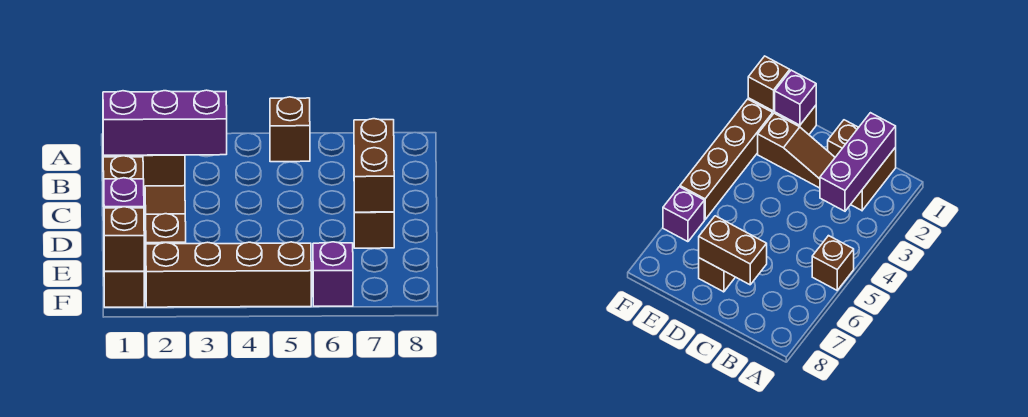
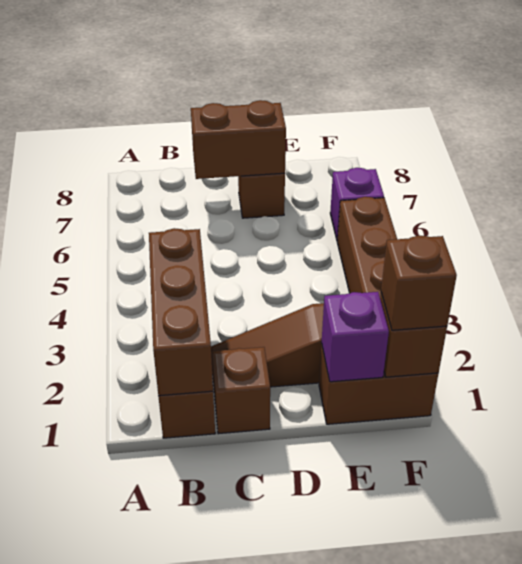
brown 1x1 brick [270,97,310,162] -> brown 1x1 brick moved to [381,235,457,330]
purple 1x3 brick [103,90,227,155] -> brown 1x3 brick [149,228,213,396]

